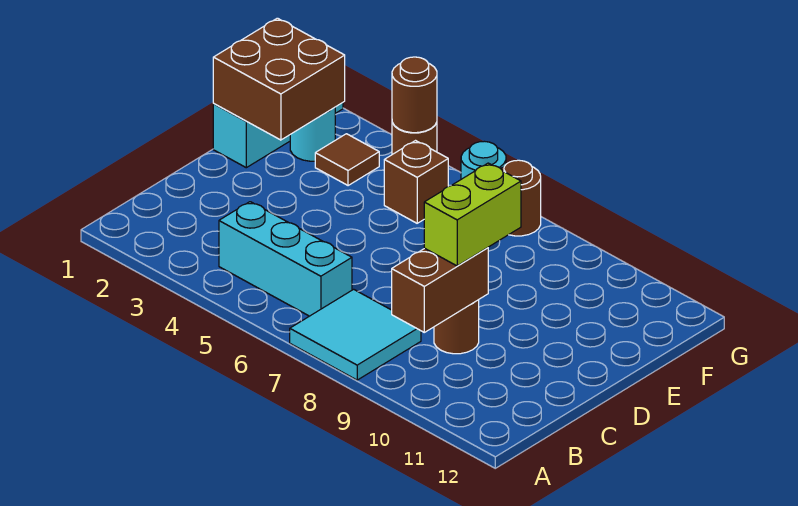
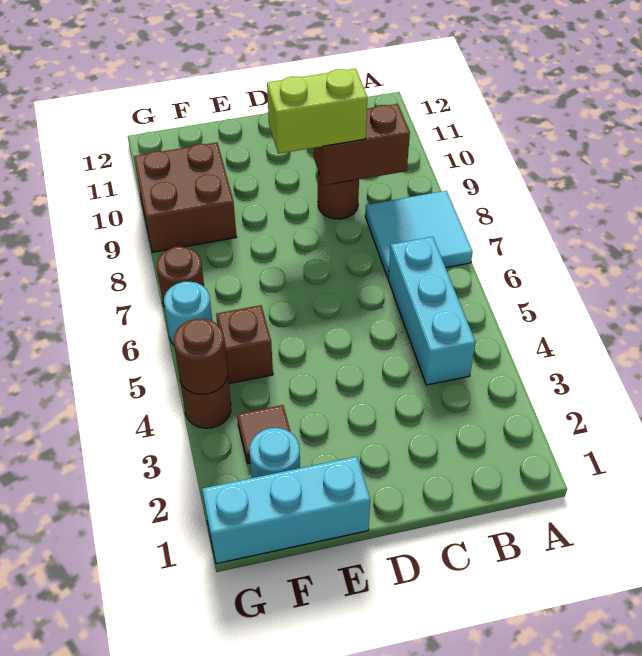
brown 2x2 brick [213,18,345,140] -> brown 2x2 brick moved to [134,142,236,252]

